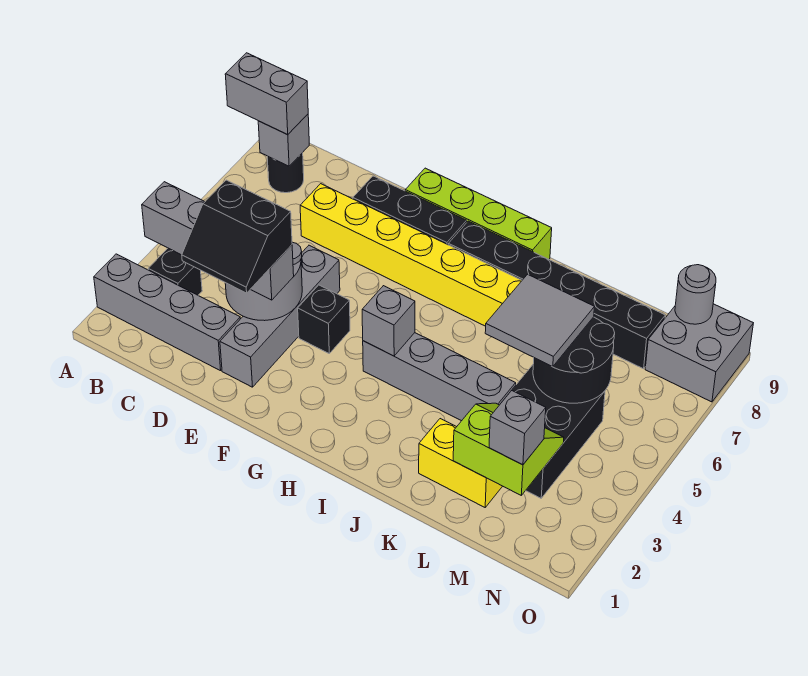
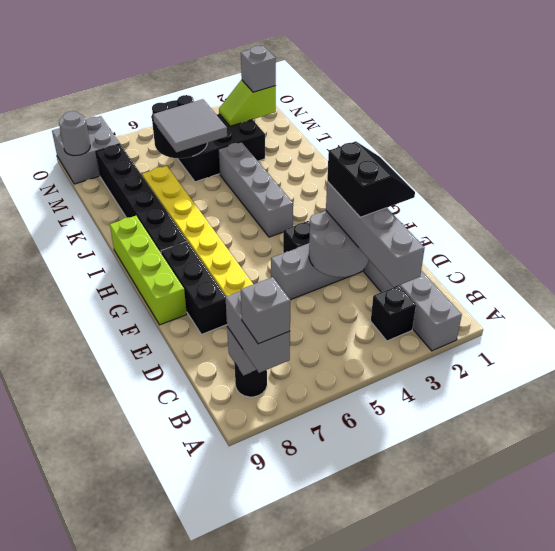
grey 1x1 brick [362,286,415,356] -> grey 1x1 brick moved to [241,277,290,344]
yellow 1x2 brick [419,419,502,507] -> none
lime 2x2 slope [453,403,564,495] -> lime 1x2 slope [219,80,276,126]

